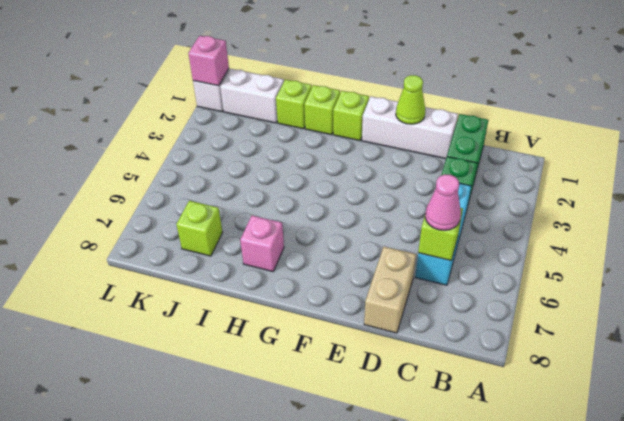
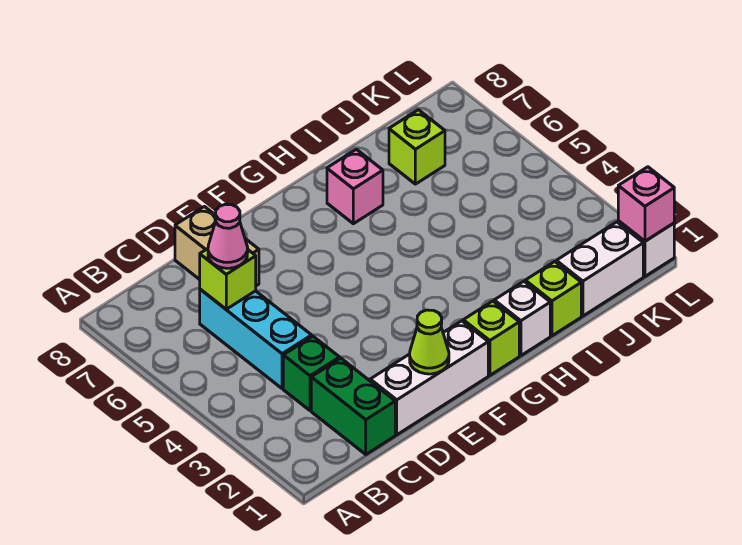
lime 1x1 brick [304,85,340,135] -> white 1x1 brick [494,281,550,356]

